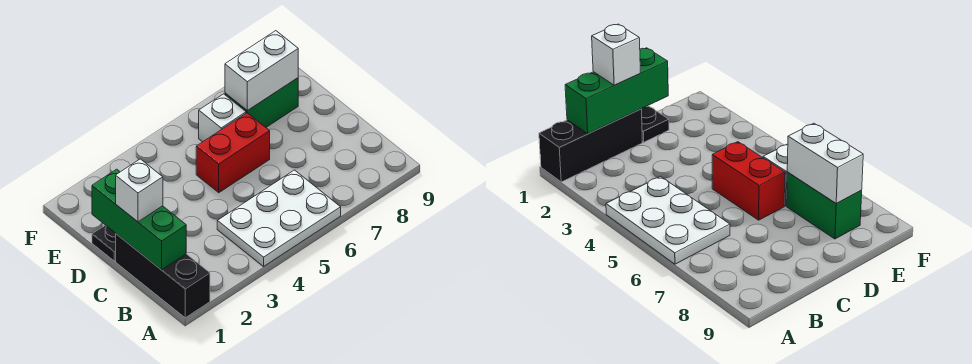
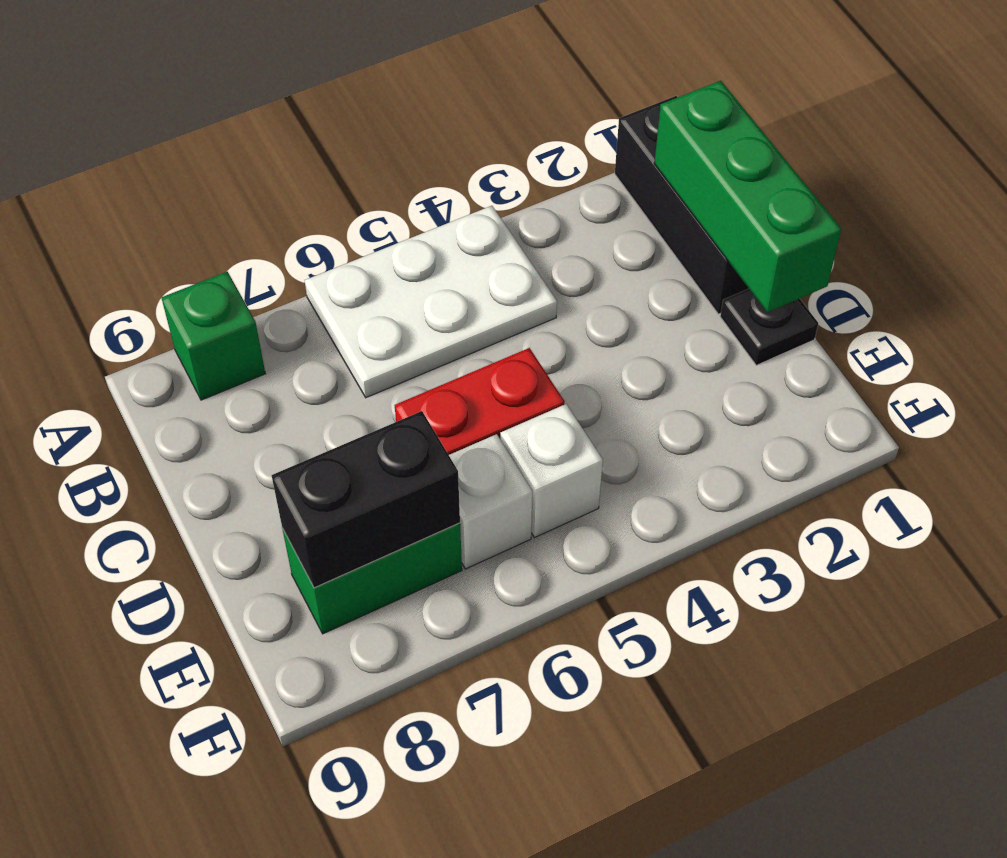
none -> green 1x1 brick [161,272,265,400]
white 1x1 brick [116,159,163,222] -> white 1x1 brick moved to [500,404,603,538]
white 1x2 brick [225,31,298,111] -> black 1x2 brick [272,411,460,588]

